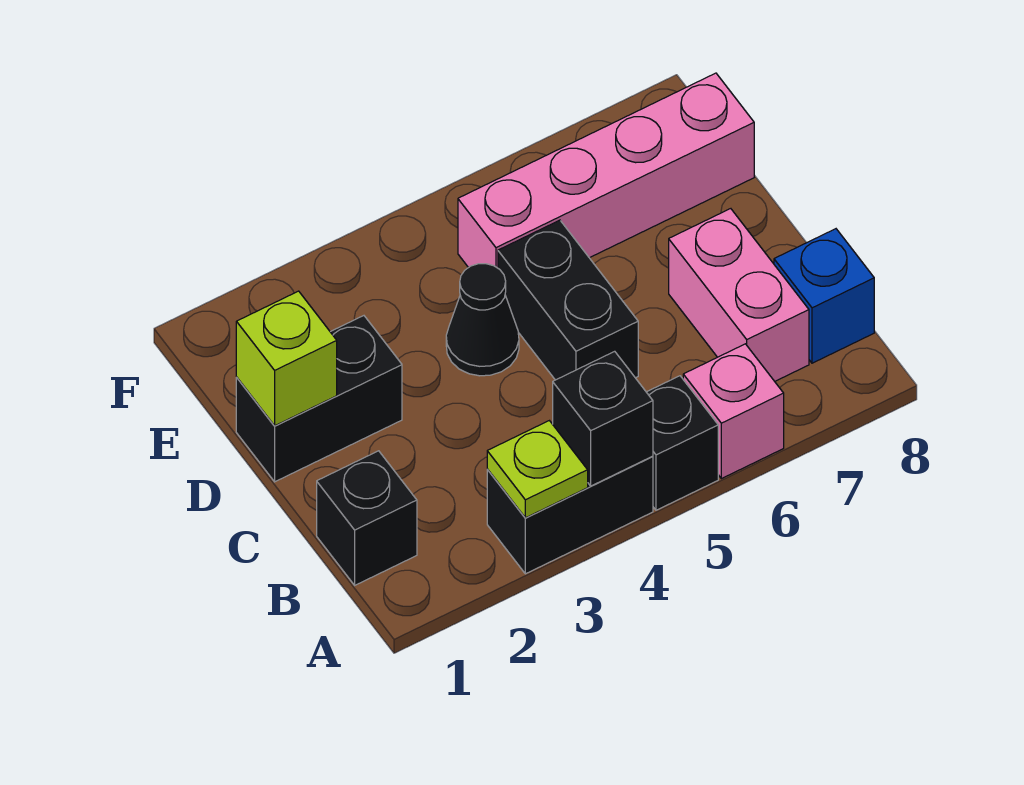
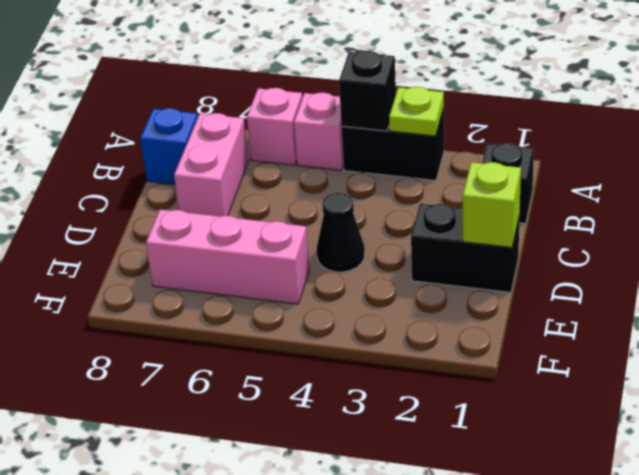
black 1x1 brick [647,376,718,510] -> pink 1x1 brick [294,93,344,170]
black 1x2 brick [498,220,638,380] -> none
pink 1x4 brick [458,73,754,268] -> pink 1x3 brick [146,210,309,304]

